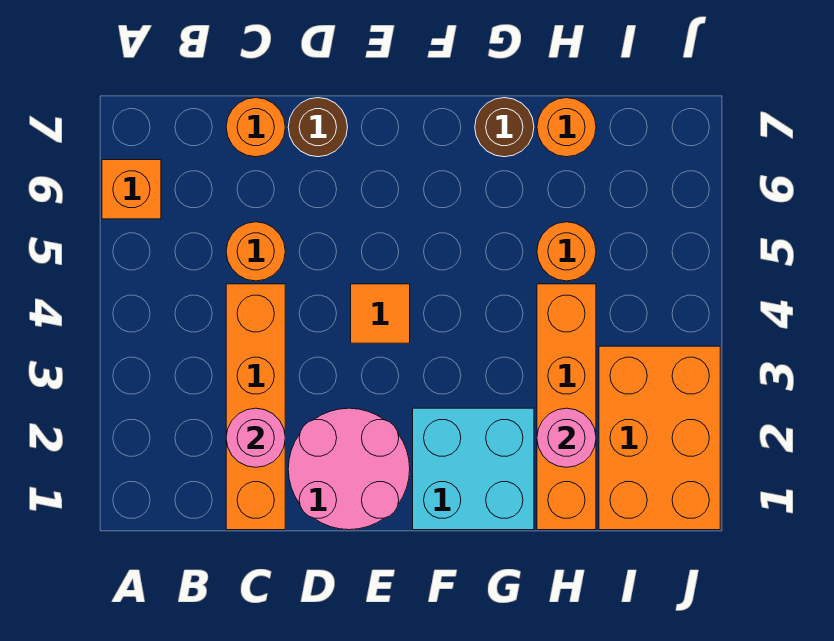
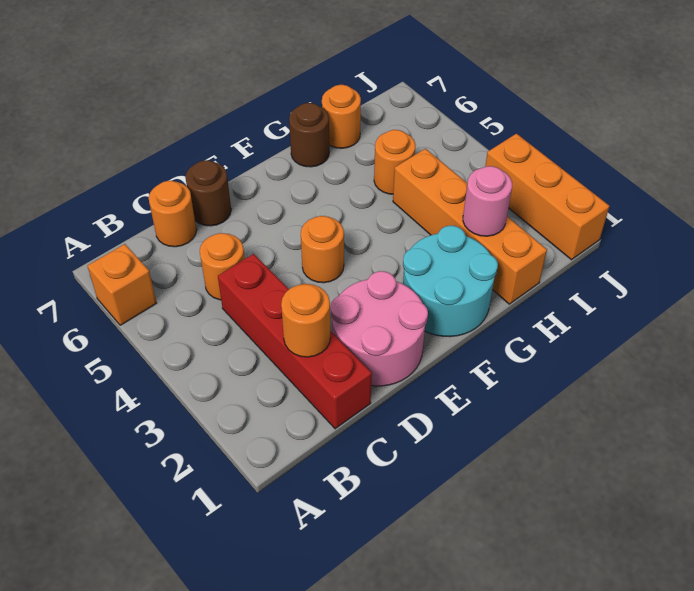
orange 1x4 brick [226,284,285,530] -> red 1x4 brick [218,254,372,429]
pink 1x1 round brick [226,408,285,467] -> orange 1x1 round brick [281,284,330,357]
orange 1x1 tile [351,284,410,343] -> orange 1x1 round brick [301,216,344,283]
cyan 2x2 brick [413,408,534,530] -> cyan 2x2 round brick [403,226,498,337]
orange 2x3 brick [599,346,720,530] -> orange 1x3 brick [485,134,609,260]

